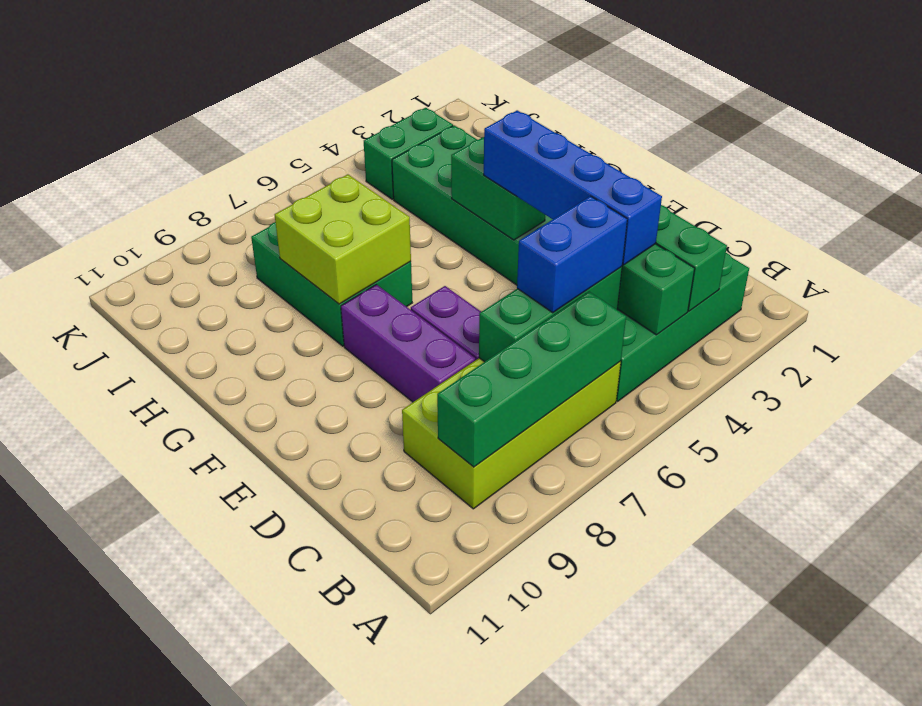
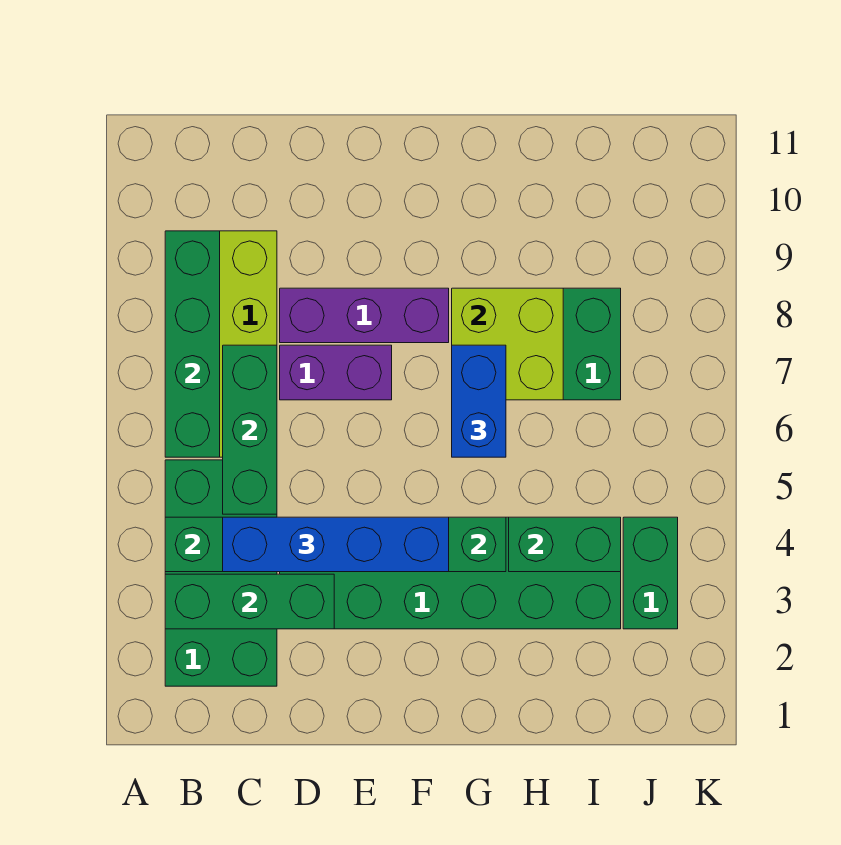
blue 1x2 brick [517,196,627,313] -> blue 1x2 brick moved to [452,345,506,457]
none -> green 1x2 brick [509,517,621,572]

